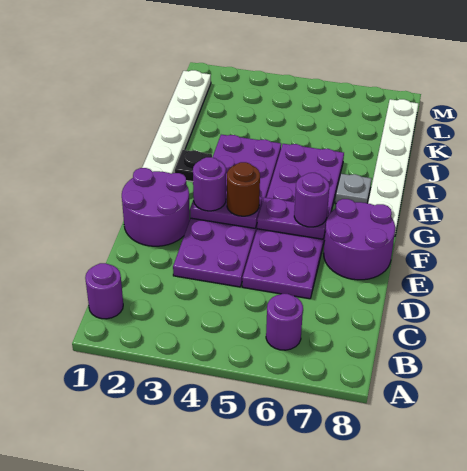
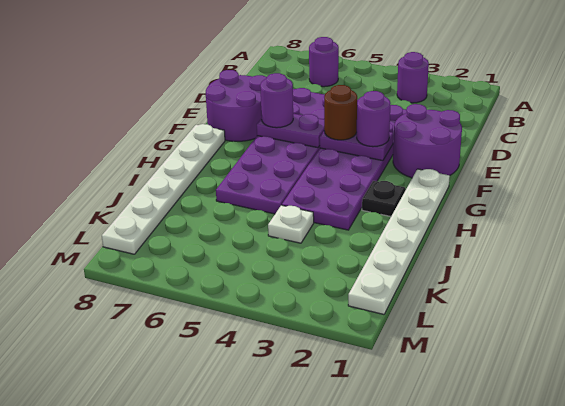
purple 1x1 round brick [85,263,123,319] -> purple 1x1 round brick moved to [397,52,429,103]
grey 1x1 plate [335,174,372,204] -> none
none -> white 1x1 plate [268,205,314,243]

